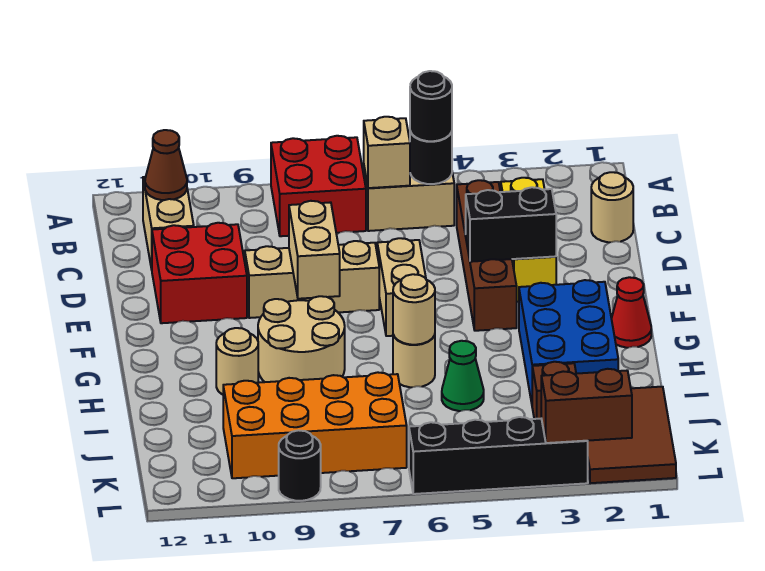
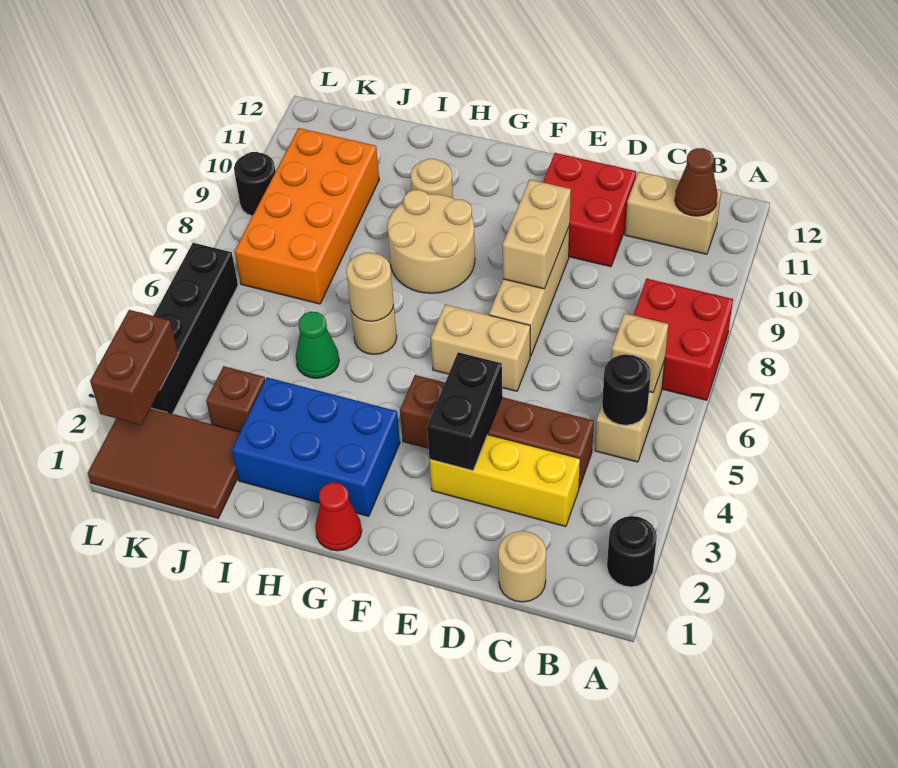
black 1x1 round brick [410,71,452,141] -> black 1x1 round brick moved to [607,516,657,587]
tan 1x2 brick [289,201,340,299] -> tan 1x2 brick turned to [503,180,571,289]

